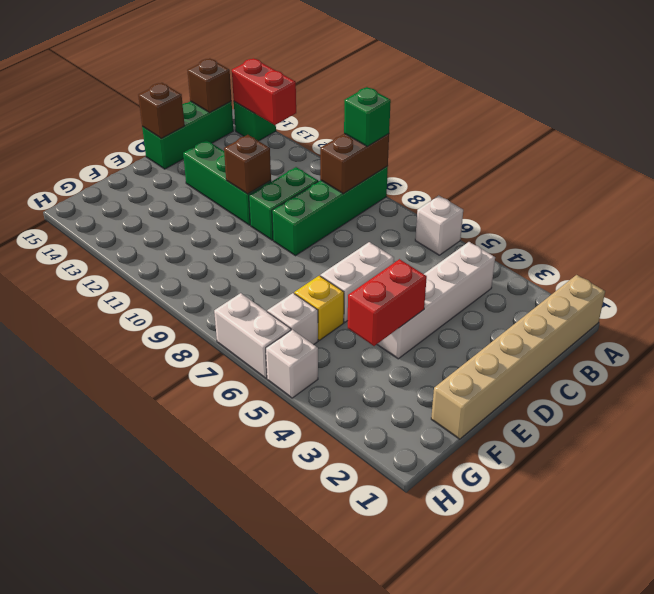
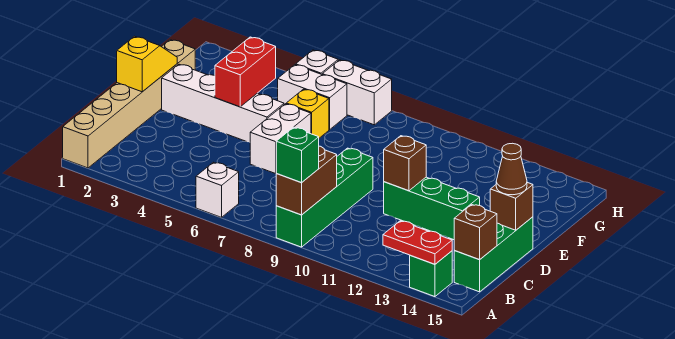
red 1x2 brick [232,58,296,125] -> red 1x2 plate [383,221,452,264]
white 1x4 brick [377,242,495,359] -> white 1x4 brick turned to [162,64,284,142]
green 1x2 brick [249,167,318,240] -> none
none -> yellow 1x2 slope [117,36,177,92]
none -> brown 1x1 cone [496,143,527,195]
white 1x1 brick [267,293,318,345] -> white 1x2 brick [278,65,347,130]

